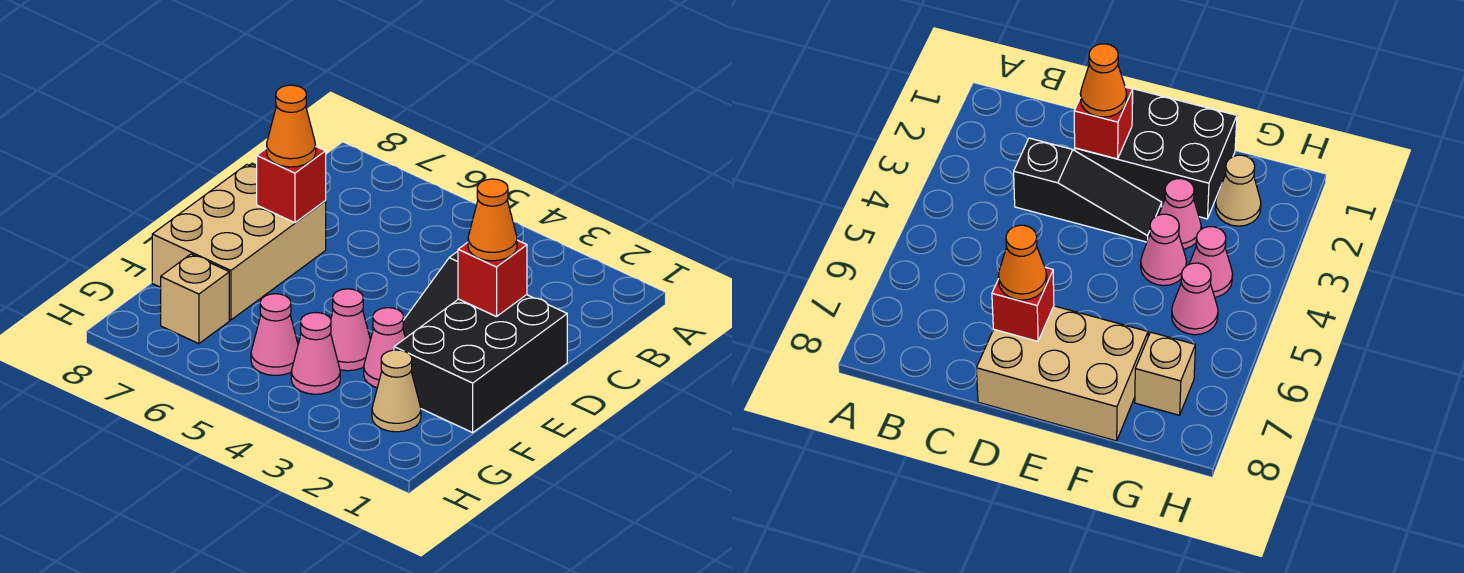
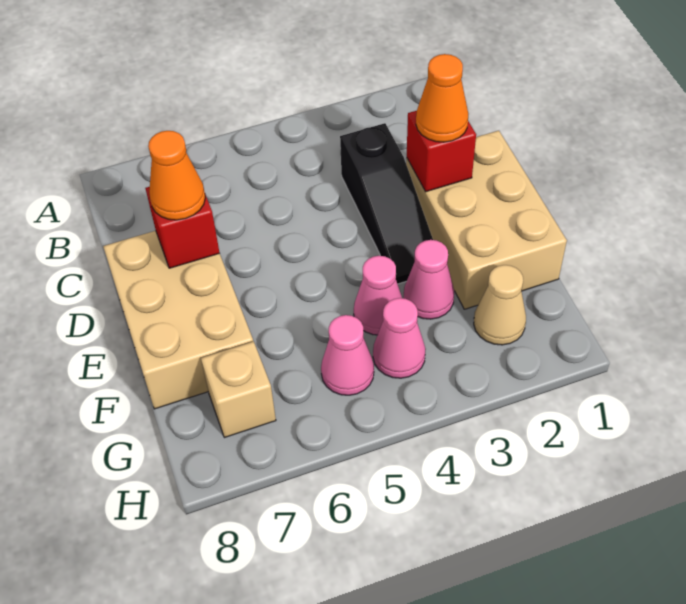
black 2x3 brick [394,295,567,433] -> tan 2x3 brick [406,131,567,309]

